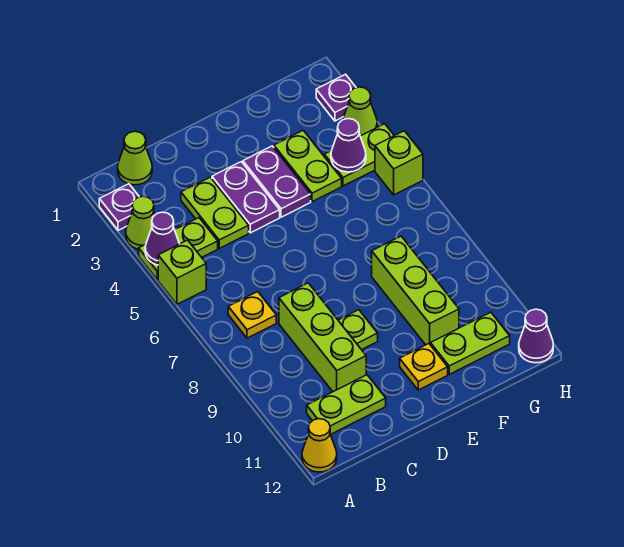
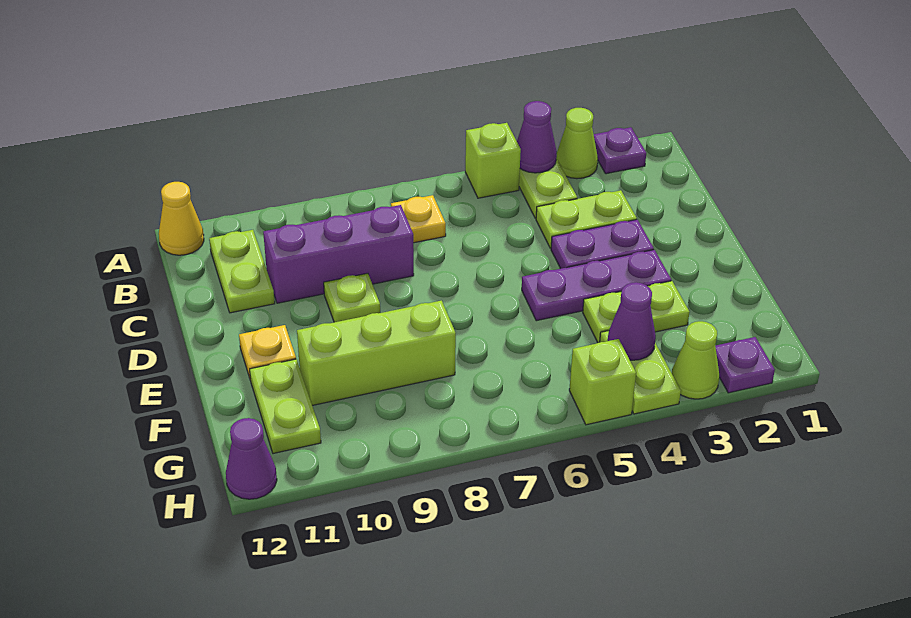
lime 1x1 cone [118,131,152,185] -> none
lime 1x3 brick [279,283,366,392] -> purple 1x3 brick [263,205,414,303]
purple 1x2 plate [243,146,311,217] -> purple 1x3 plate [522,250,671,321]

